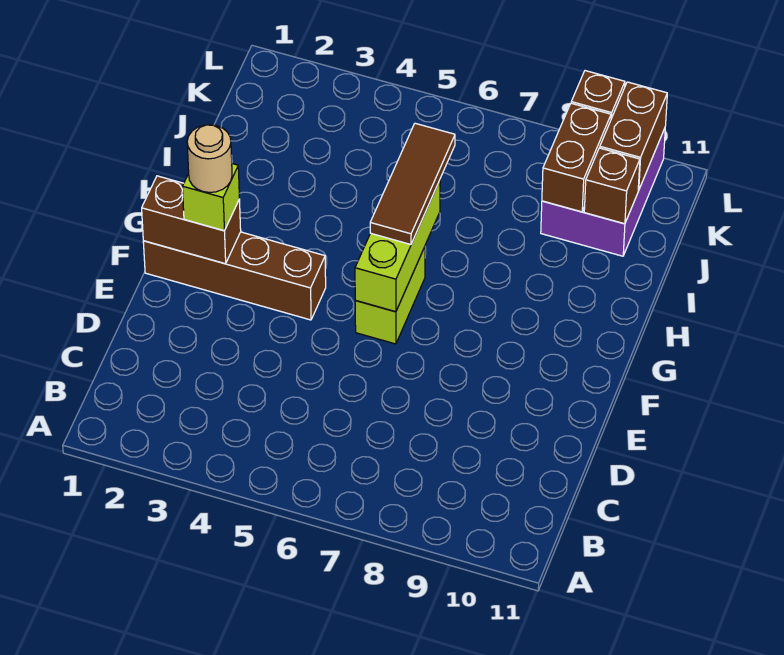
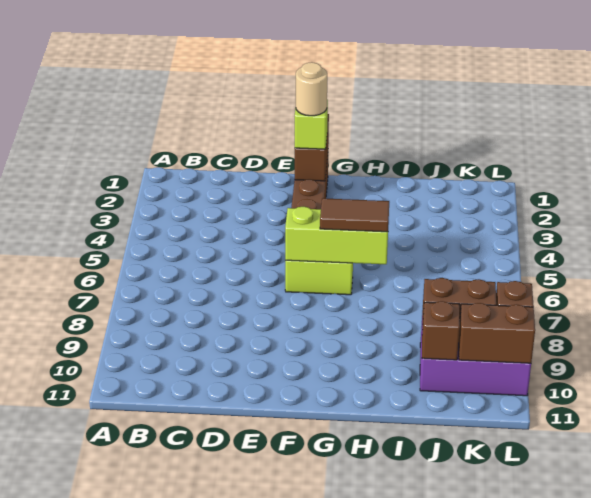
brown 1x3 tile [370,123,455,244] -> brown 1x2 tile [320,198,389,232]

